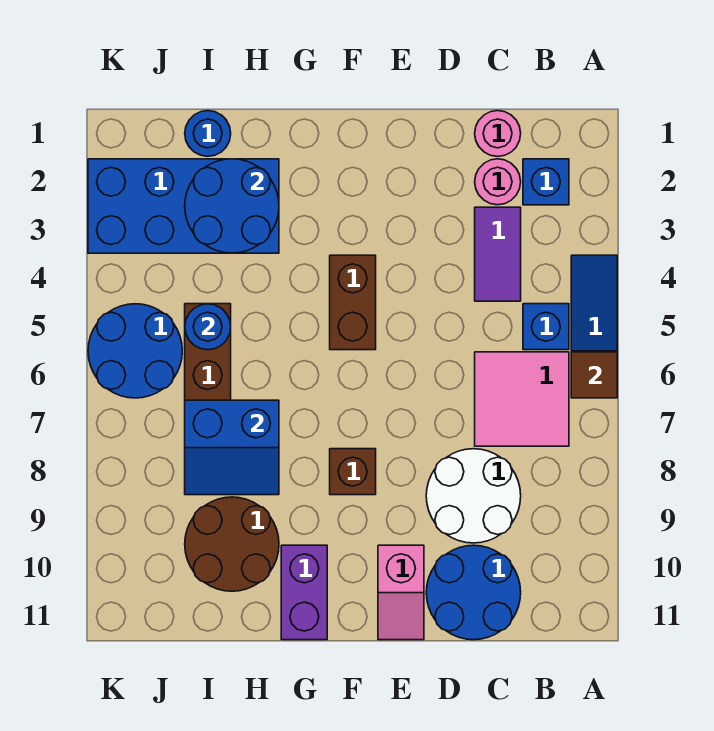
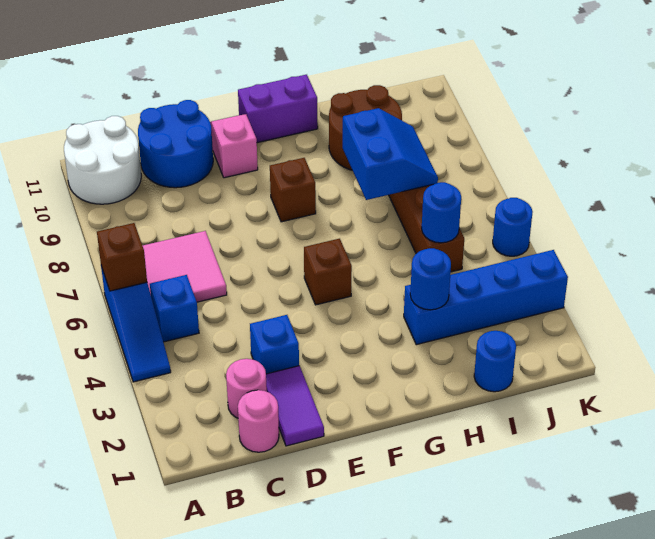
brown 1x1 tile [571,352,617,398] -> brown 1x1 brick [97,223,147,291]
blue 1x1 brick [523,159,569,205] -> blue 1x1 brick moved to [250,315,299,374]
purple 1x2 tile [475,207,521,301] -> purple 1x2 tile moved to [266,366,324,446]
white 2x2 round brick [426,449,521,543] -> white 2x2 round brick moved to [64,116,141,204]
brown 1x2 brick [330,255,376,350] -> brown 1x1 brick [304,239,352,305]
purple 1x2 brick [281,545,327,640] -> purple 1x2 brick turned to [238,75,318,143]
blue 2x4 brick [88,159,279,253] -> blue 1x4 brick [404,250,568,345]
blue 2x2 round brick [185,159,279,253] -> blue 1x1 round brick [410,248,451,310]
blue 2x2 slope [185,400,279,495] -> blue 2x2 slope turned to [343,108,438,200]
blue 2x2 round brick [88,304,182,398] -> blue 1x1 round brick [493,198,533,256]

